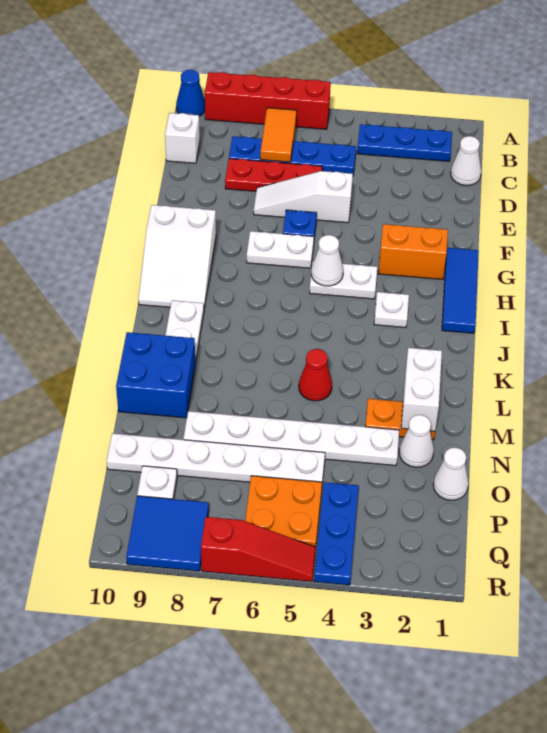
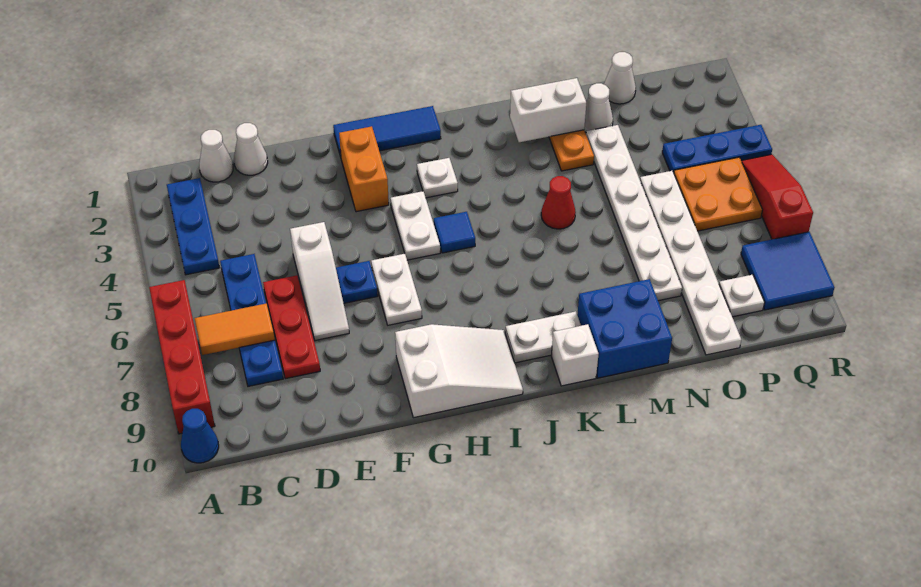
white 1x1 brick [165,113,200,163] -> white 1x1 brick moved to [551,324,598,386]
white 1x1 cone [311,235,343,286] -> white 1x1 cone moved to [234,123,268,175]
none -> blue 1x1 tile [434,212,475,253]

